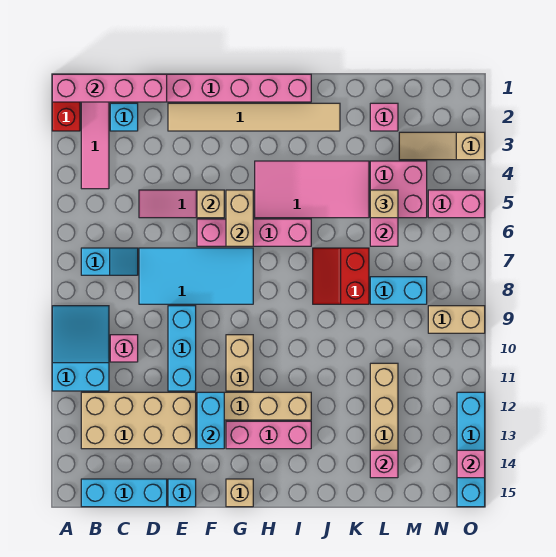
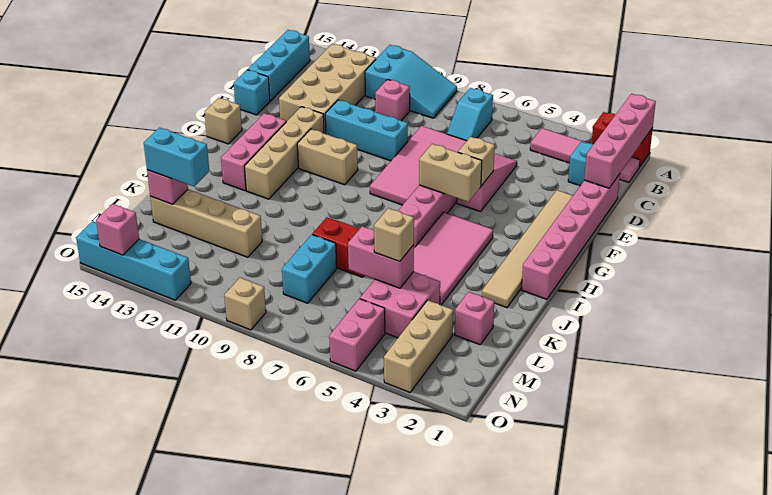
cyan 2x4 tile [139,248,253,304] -> pink 2x4 tile [370,126,466,205]
cyan 1x2 brick [197,392,224,449] -> cyan 1x2 brick moved to [144,128,209,186]
tan 1x3 slope [399,132,485,160] -> tan 1x3 brick [384,300,453,392]
tan 1x2 brick [428,306,485,333] -> tan 1x1 brick [224,278,266,330]

